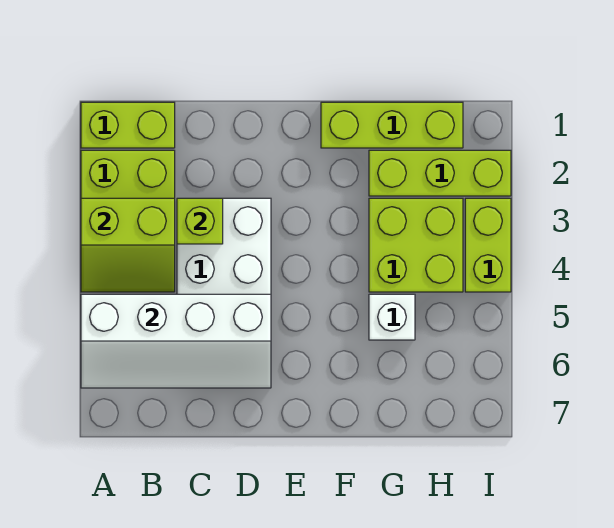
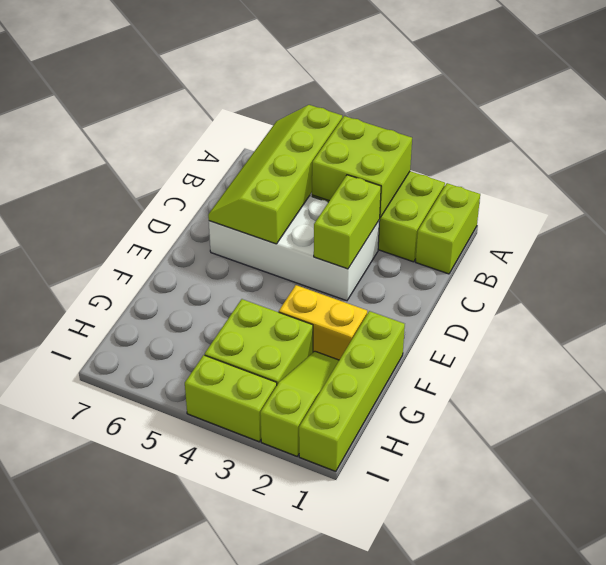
lime 2x2 slope [81,198,175,292] -> lime 2x2 brick [312,116,412,217]
white 2x4 slope [81,294,271,388] -> lime 2x4 slope [208,105,342,244]
lime 1x1 brick [177,198,223,244] -> lime 1x2 brick [314,175,381,269]
lime 1x3 brick [321,102,463,148] -> lime 1x4 brick [299,311,405,471]
none -> yellow 1x2 brick [279,285,367,360]
lime 1x3 brick [369,150,511,196] -> lime 1x3 slope [260,351,339,456]
white 1x1 brick [369,294,415,340] -> none

